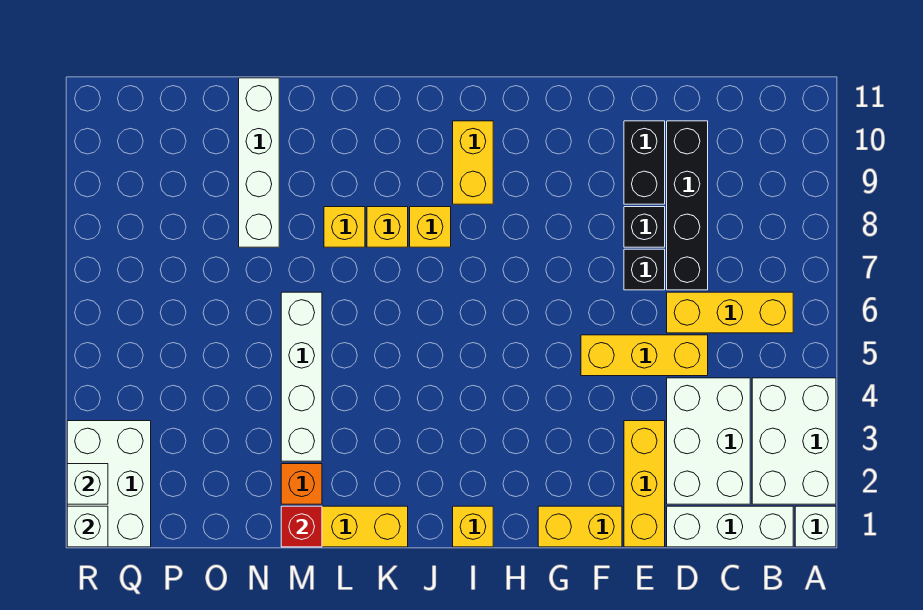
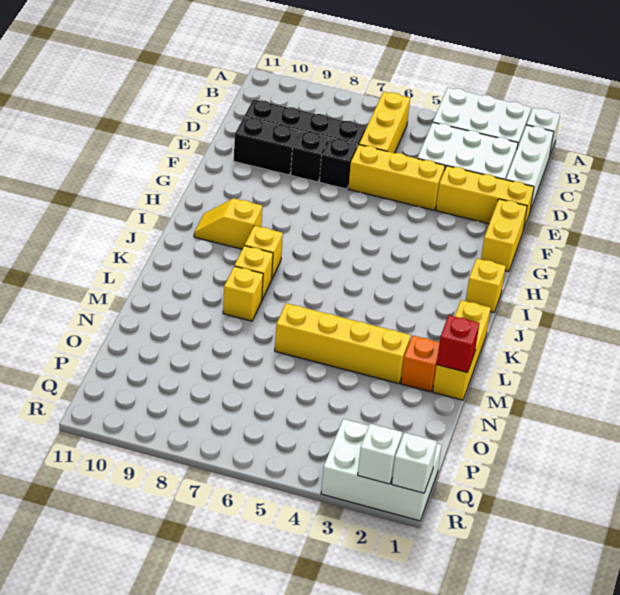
yellow 1x3 brick [581,335,708,376] -> yellow 1x3 brick turned to [348,145,445,210]
yellow 1x2 brick [453,121,493,204] -> yellow 1x2 slope [194,198,262,249]
white 1x4 brick [281,292,322,461] -> yellow 1x4 brick [275,303,411,384]
white 1x4 brick [239,78,279,247] -> none

